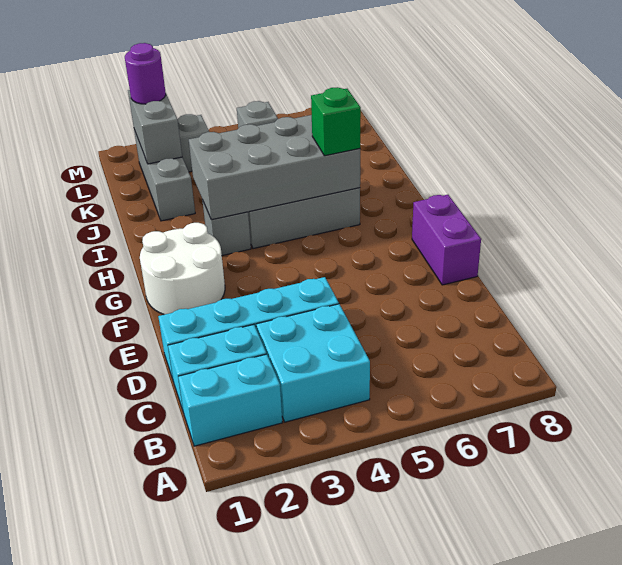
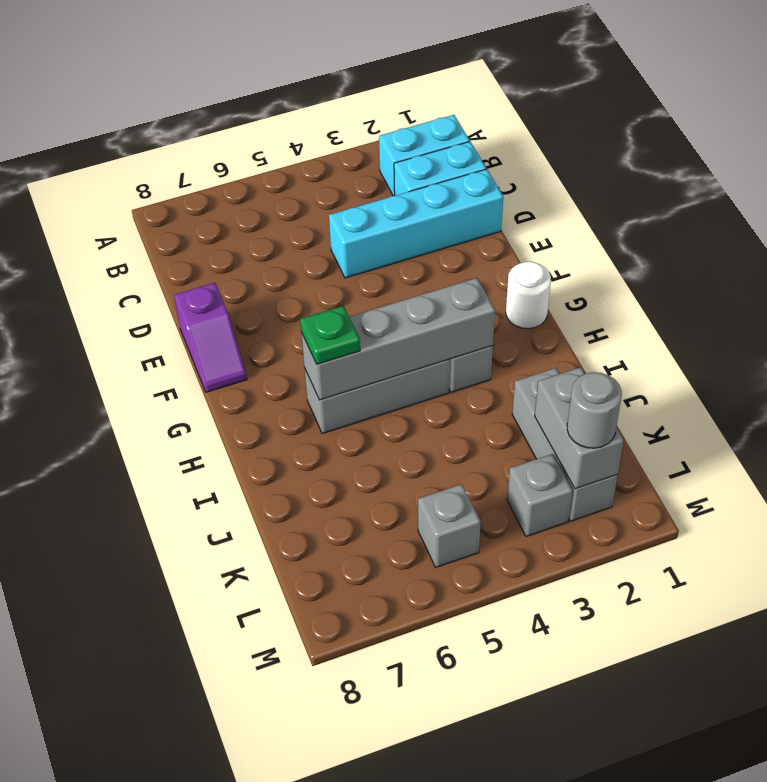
cyan 2x2 brick [256,304,370,422] -> none
purple 1x2 brick [412,195,481,285] -> purple 1x2 slope [174,283,247,392]
white 2x2 round brick [140,223,225,315] -> white 1x1 round brick [506,262,551,329]
grey 2x4 brick [189,115,360,220] -> grey 1x4 brick [301,278,495,400]
green 1x1 brick [311,87,361,156] -> green 1x1 plate [300,306,360,364]
purple 1x1 round brick [125,43,166,104] -> grey 1x1 round brick [567,372,622,448]

